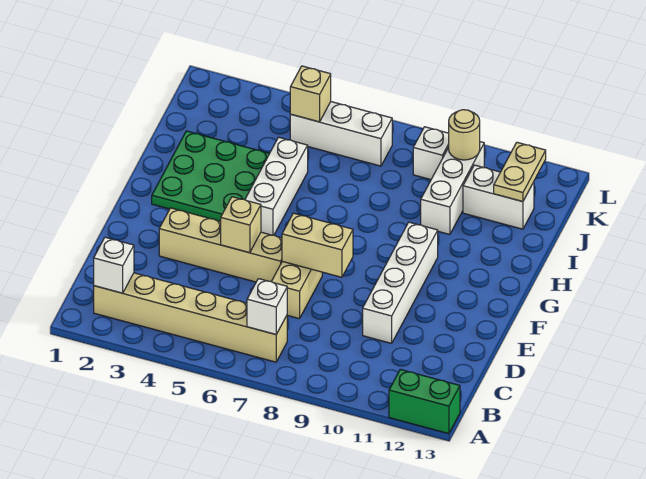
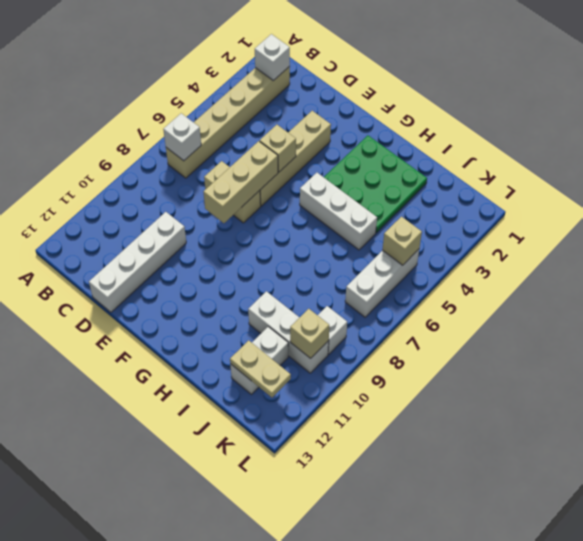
green 1x2 brick [389,369,460,434] -> none
white 1x4 brick [363,222,438,343] -> white 1x4 brick turned to [89,212,186,312]
tan 1x2 brick [282,213,353,277] -> tan 1x3 brick [204,141,278,223]
tan 1x1 round brick [449,110,480,160] -> tan 1x1 brick [290,309,329,358]

